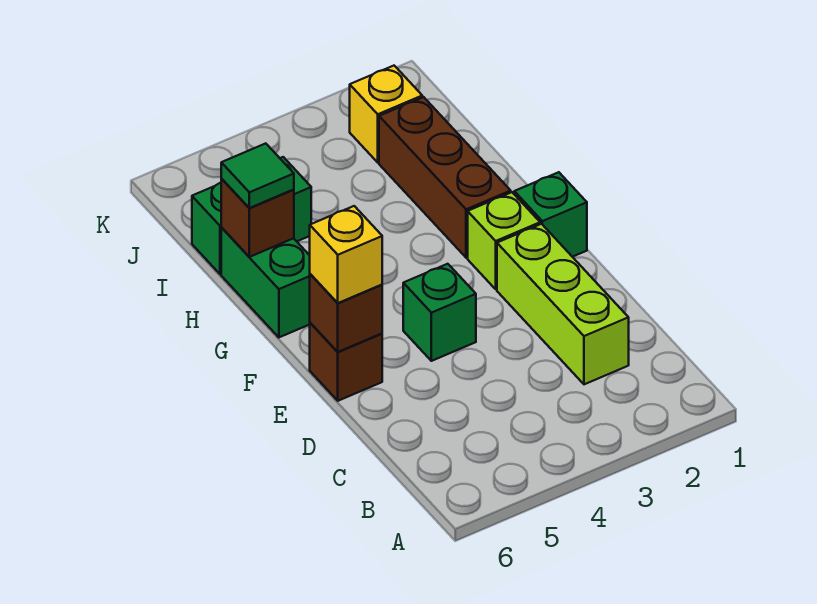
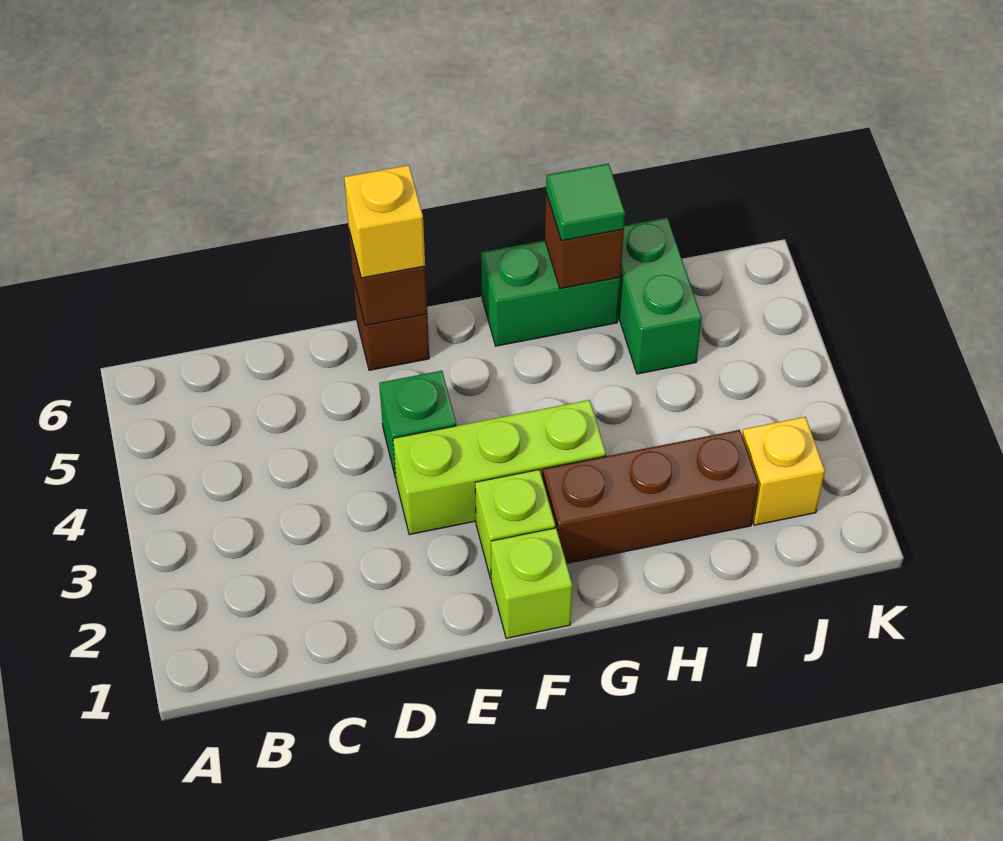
lime 1x3 brick [497,224,629,384] -> lime 1x3 brick moved to [393,400,606,535]
green 1x1 brick [514,172,587,257] -> lime 1x1 brick [491,528,573,638]

